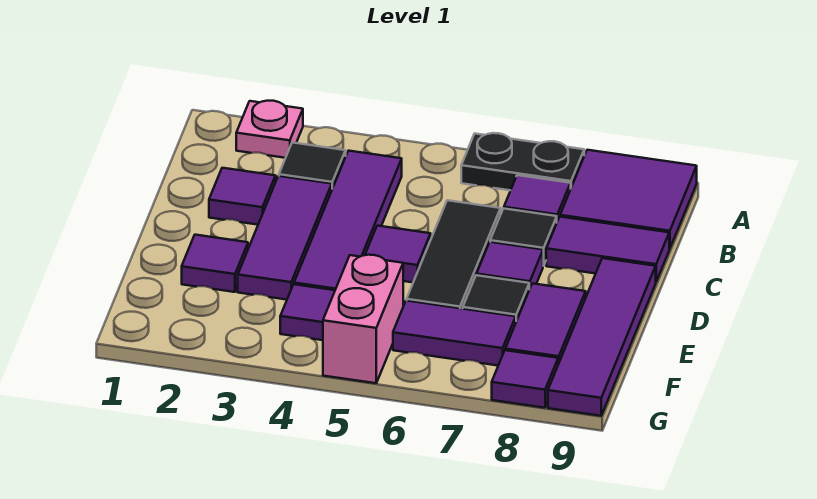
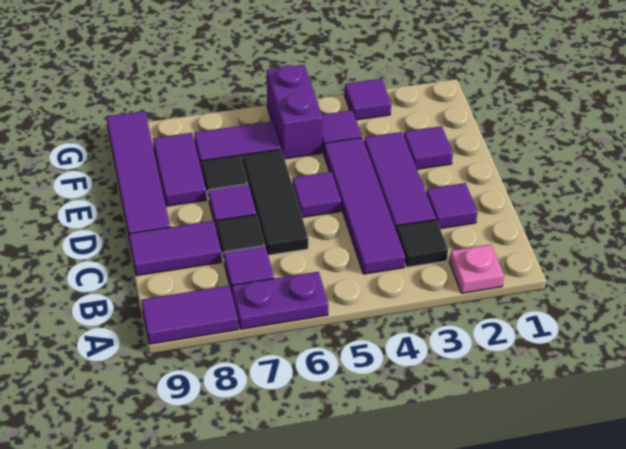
black 1x2 plate [461,133,584,190] -> purple 1x2 plate [232,272,328,329]
purple 2x2 tile [560,150,697,249] -> purple 1x2 tile [141,286,238,344]
pink 1x2 brick [323,255,403,383] -> purple 1x2 brick [267,65,322,159]
purple 1x1 tile [492,350,558,408] -> purple 1x1 tile moved to [344,79,391,120]

